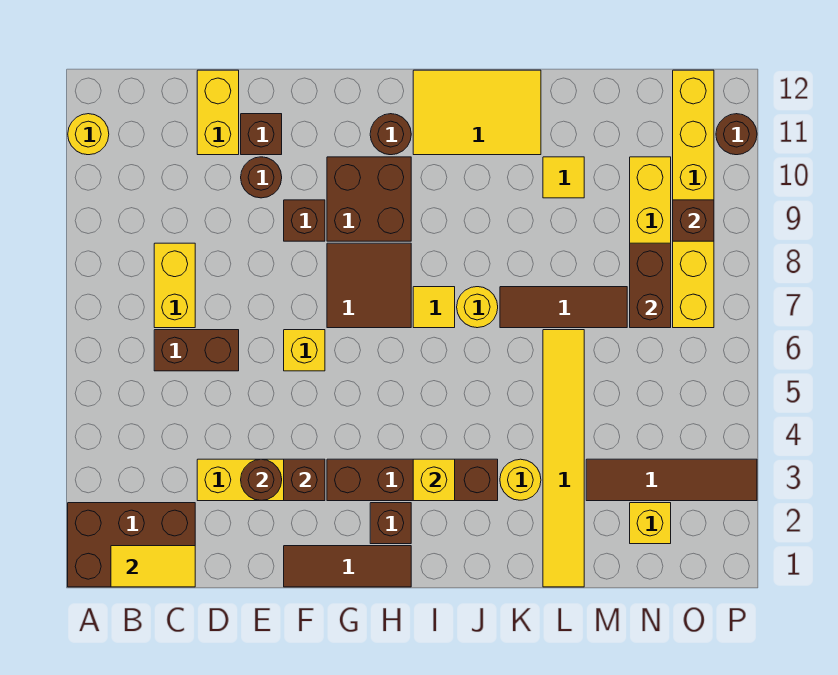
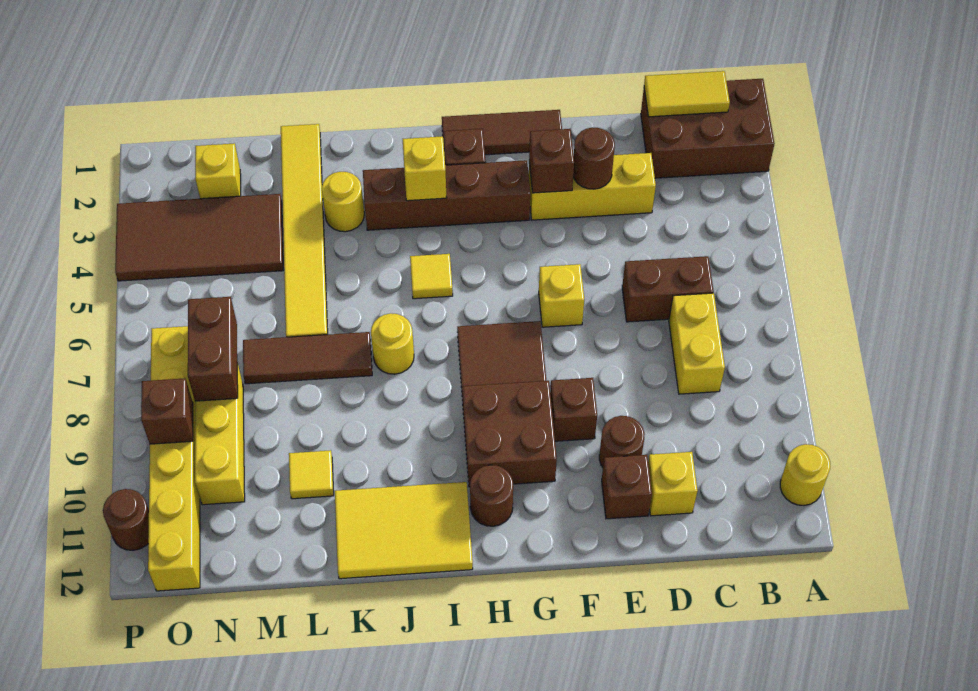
yellow 1x2 brick [197,70,239,155] -> yellow 1x1 brick [648,452,698,516]
yellow 1x1 tile [413,287,455,328] -> yellow 1x1 tile moved to [410,254,453,299]
brown 1x4 tile [586,459,757,501] -> brown 2x4 tile [115,194,283,281]

